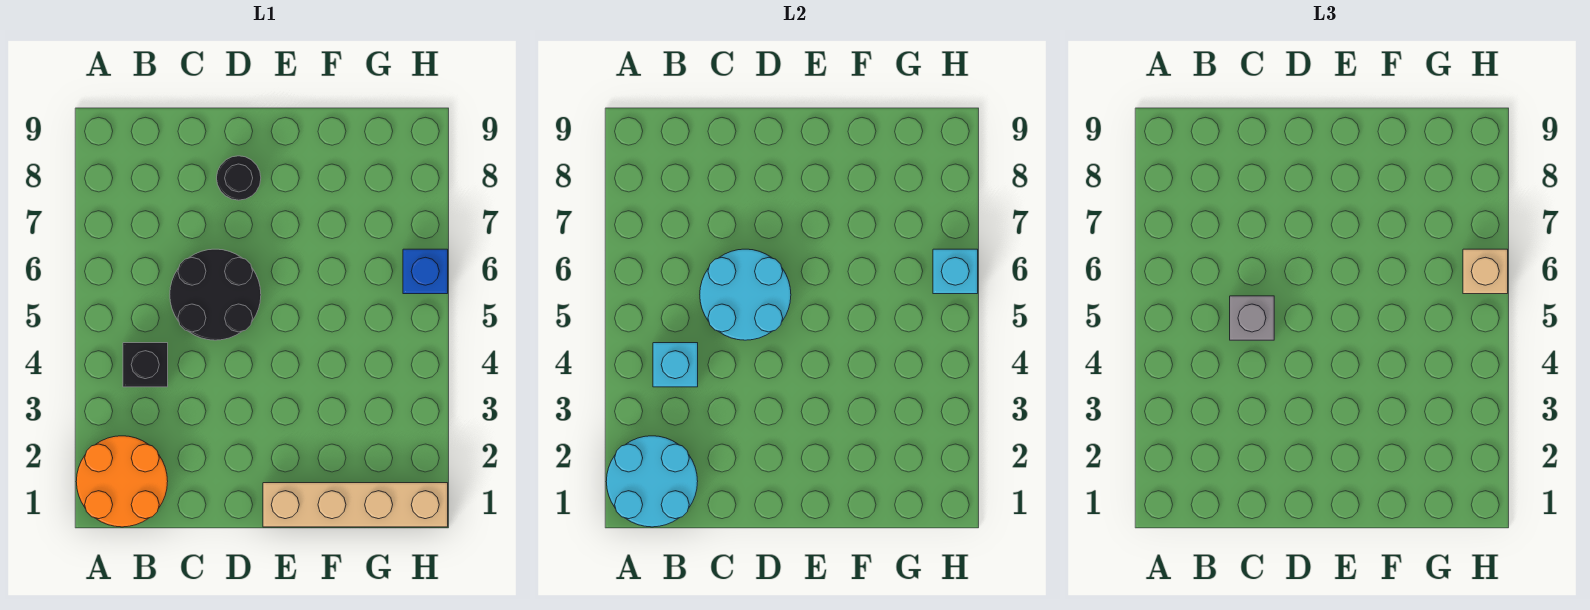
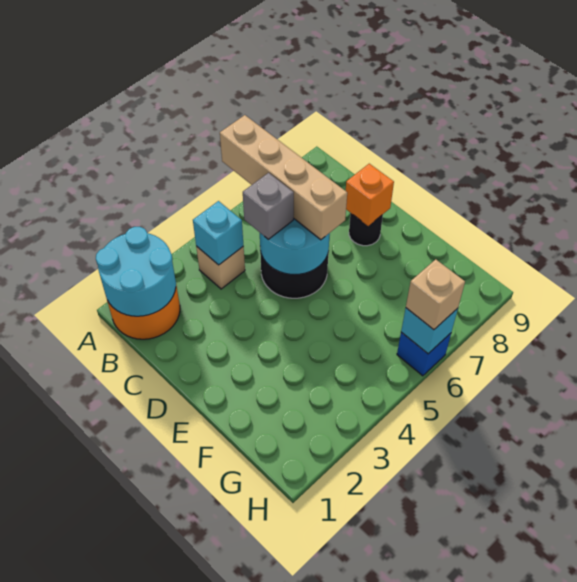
black 1x1 brick [123,343,168,387] -> tan 1x1 brick [196,246,245,289]
none -> orange 1x1 brick [346,164,394,226]
tan 1x4 brick [263,483,448,527] -> tan 1x4 brick moved to [220,115,347,240]

